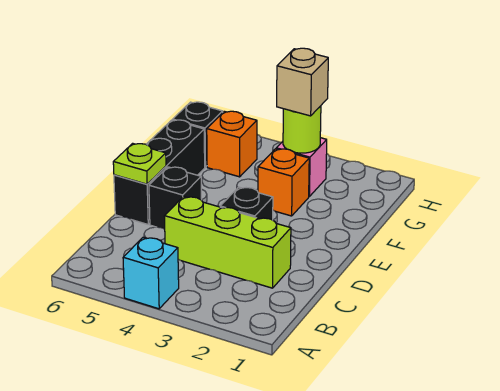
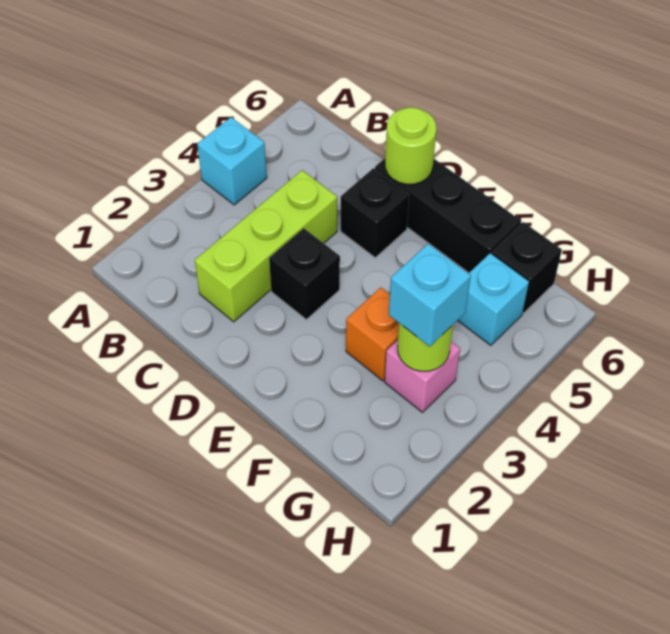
lime 1x1 plate [113,143,166,184] -> lime 1x1 round brick [385,107,436,184]
tan 1x1 brick [277,48,328,116] -> cyan 1x1 brick [389,243,471,347]
orange 1x1 brick [207,111,257,177] -> cyan 1x1 brick [458,253,529,345]

